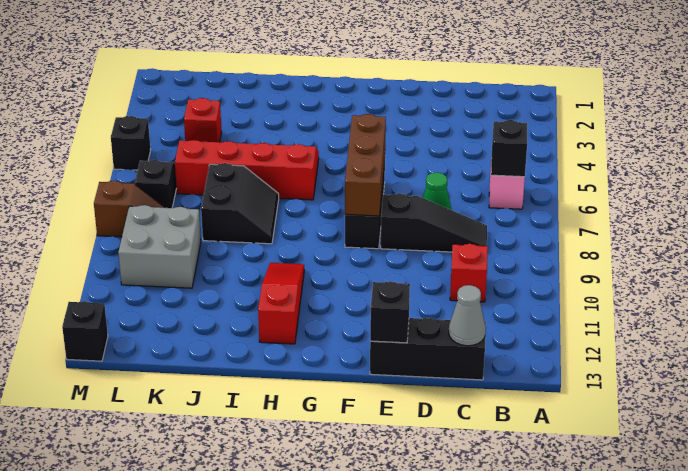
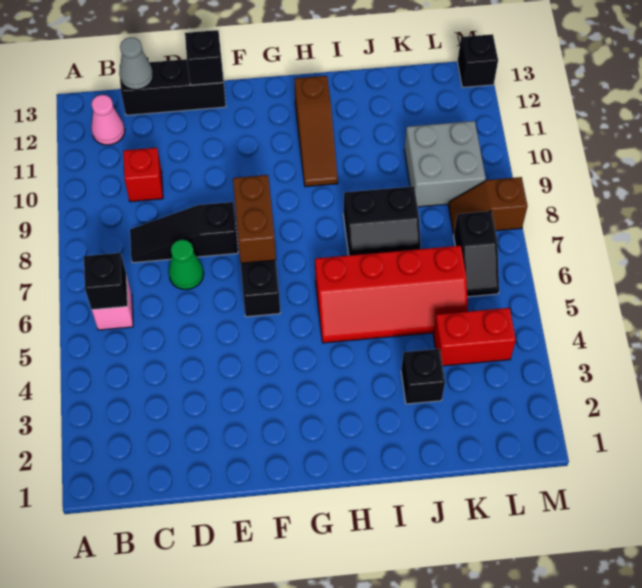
none -> pink 1x1 cone [91,95,125,145]
brown 1x3 brick [345,114,386,216] -> brown 1x2 brick [233,175,276,263]
red 1x3 slope [258,263,304,344] -> brown 1x3 slope [295,76,338,187]
black 2x2 slope [201,163,279,244] -> black 2x2 slope turned to [343,186,421,255]
red 1x1 brick [184,98,222,142] -> red 1x2 brick [433,308,516,366]
black 1x1 brick [111,116,151,170] -> black 1x1 brick moved to [401,349,445,404]

